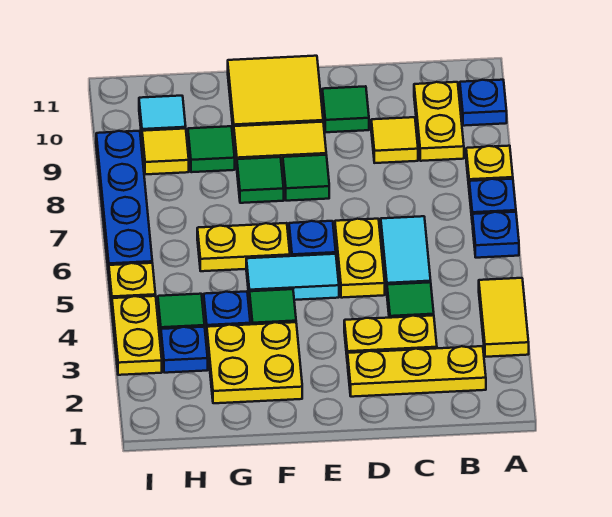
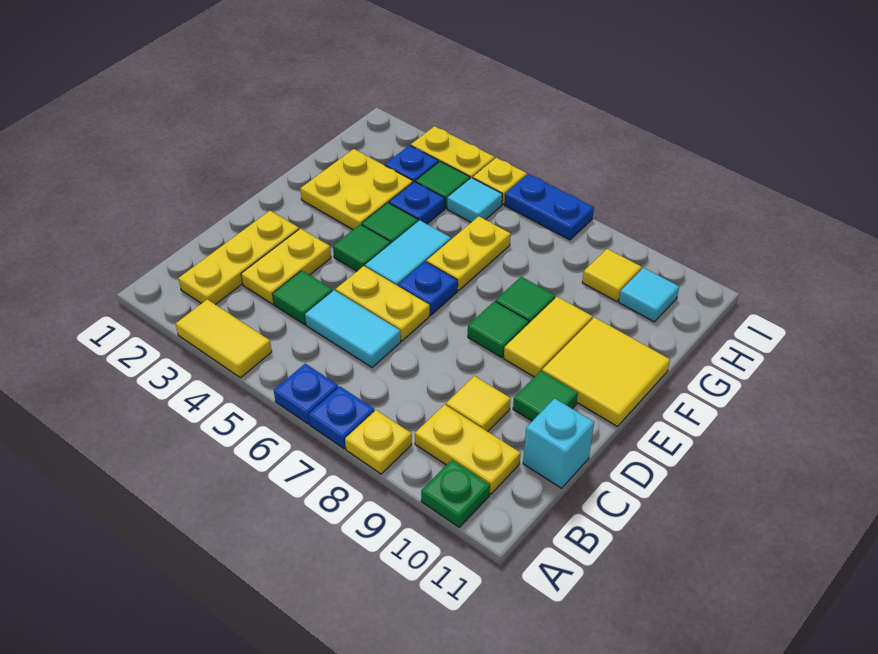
blue 1x1 plate [460,80,507,126] -> green 1x1 plate [421,460,490,527]
none -> cyan 1x1 brick [523,398,594,488]
green 1x1 tile [188,126,235,172] -> green 1x1 tile moved to [333,224,391,271]
none -> cyan 1x1 tile [447,178,502,222]
blue 1x4 plate [96,131,152,273] -> blue 1x2 plate [505,174,594,240]

